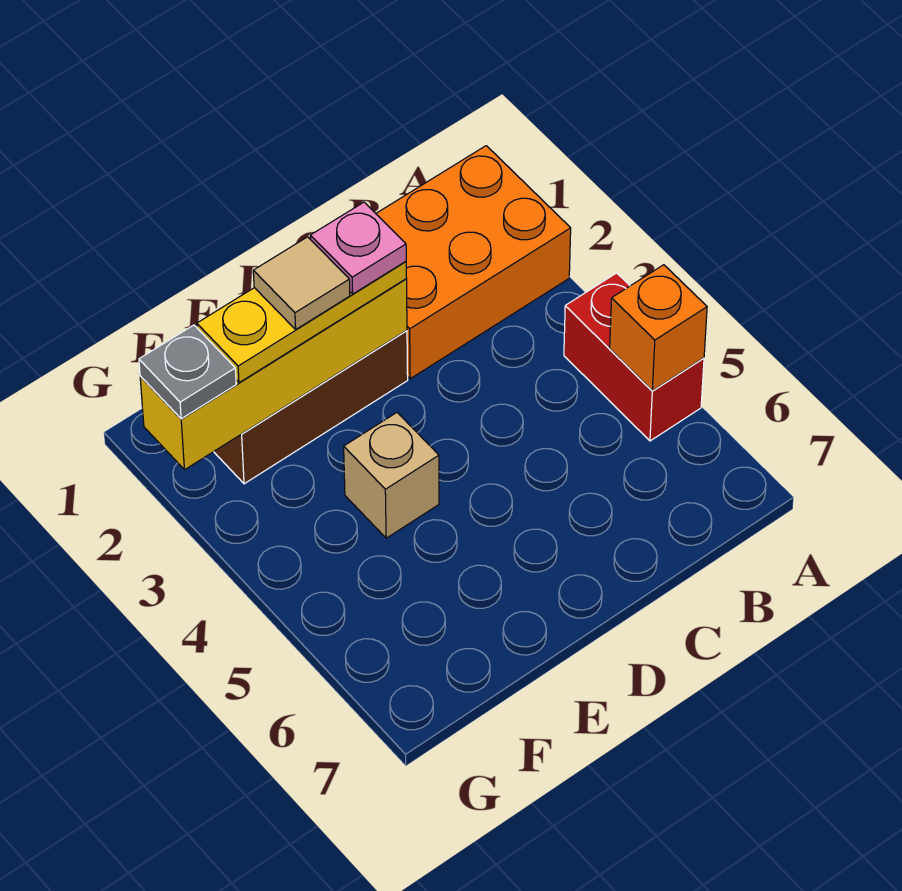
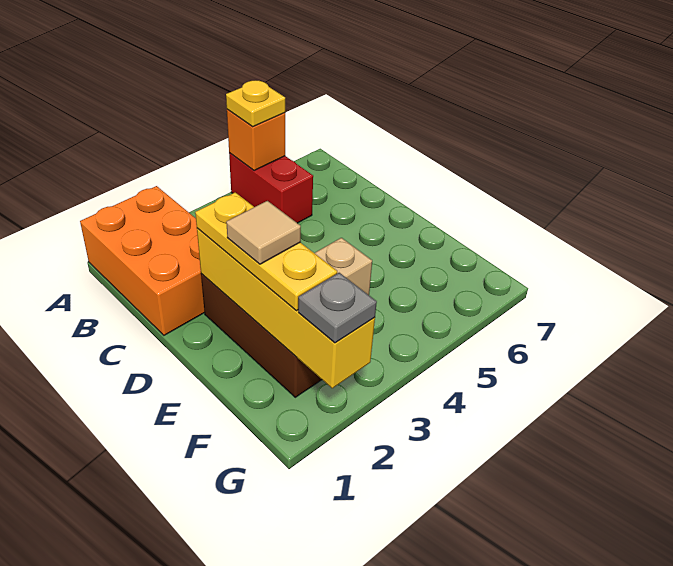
red 1x2 brick [564,273,704,441] -> red 1x2 brick turned to [229,153,313,223]
none -> yellow 1x1 plate [226,80,285,127]
pink 1x1 plate [310,202,406,294] -> none

